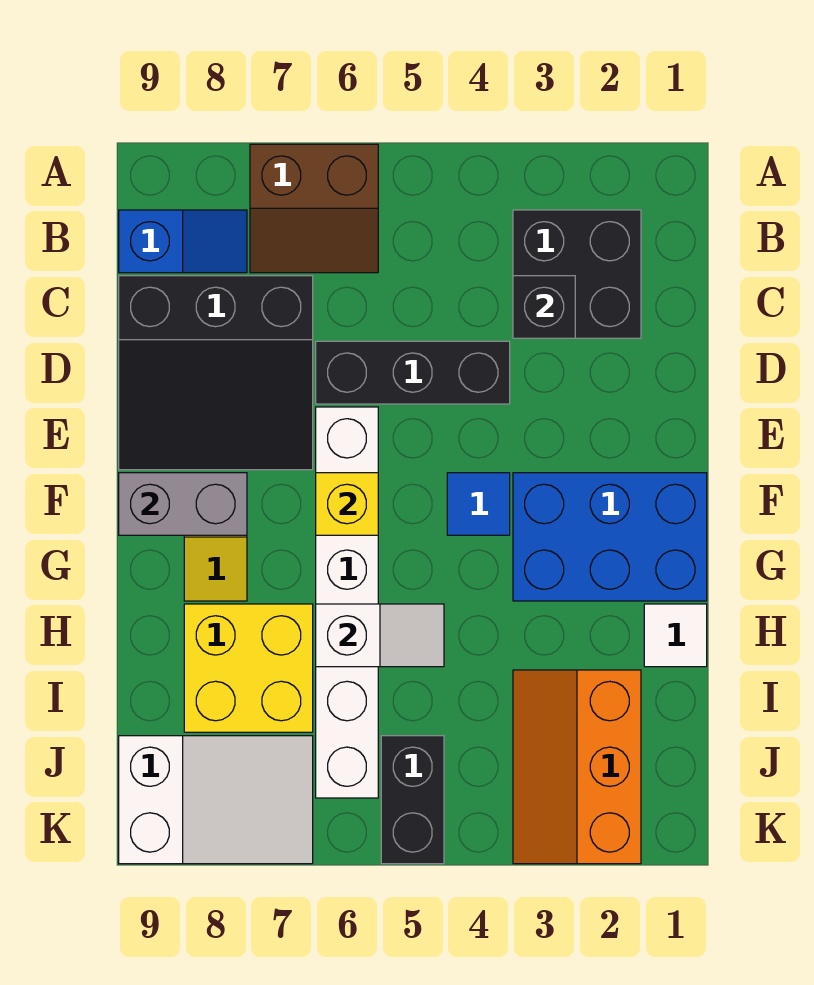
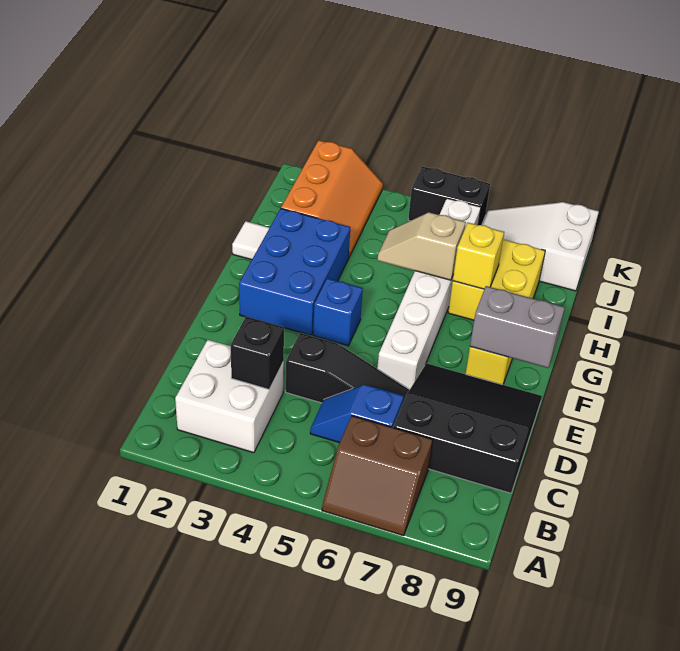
brown 2x2 slope [250,144,378,273] -> brown 2x2 slope turned to [322,416,433,536]
black 2x2 brick [513,210,641,338] -> white 2x2 brick [175,340,284,453]
blue 1x2 slope [119,210,247,273] -> blue 1x2 slope moved to [310,384,404,443]
black 1x3 brick [316,341,510,404] -> black 1x3 slope [286,333,409,403]
blue 2x3 brick [513,473,707,601] -> blue 2x3 brick turned to [239,209,350,335]
blue 1x1 tile [447,473,510,535] -> blue 1x1 brick [313,278,363,346]
yellow 1x1 brick [316,473,378,535] -> yellow 1x1 brick moved to [453,223,504,289]
white 1x2 slope [316,604,444,667] -> tan 1x2 slope [378,212,466,280]
black 1x2 brick [381,736,444,864] -> black 1x2 brick turned to [408,166,490,225]

